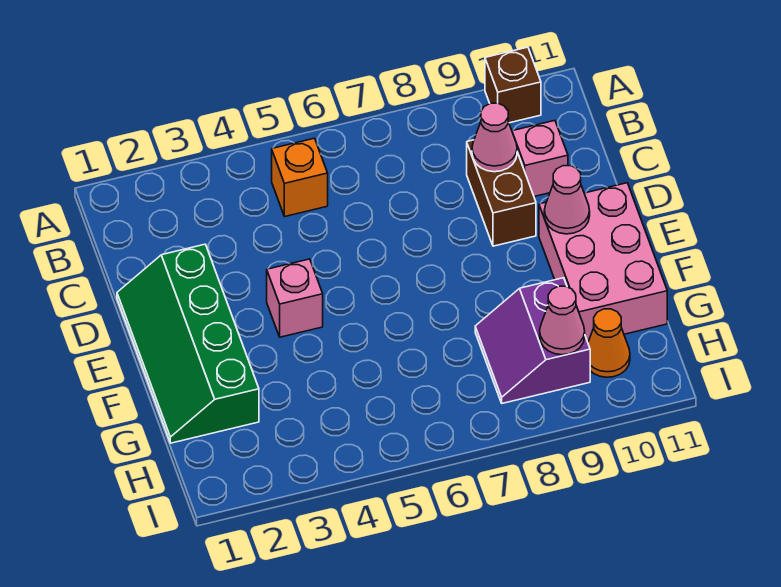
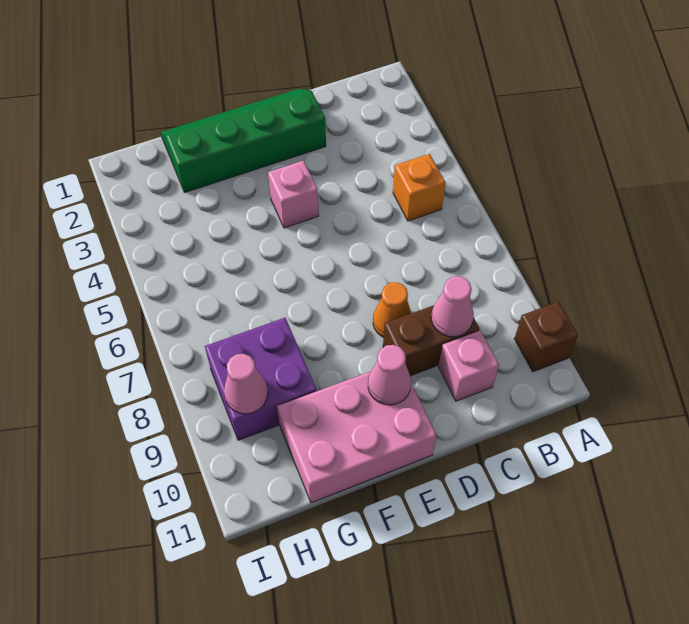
purple 2x2 slope [475,278,590,403] -> purple 2x2 brick [205,318,317,440]
orange 1x1 cone [588,309,630,377] -> orange 1x1 cone moved to [373,282,411,337]

